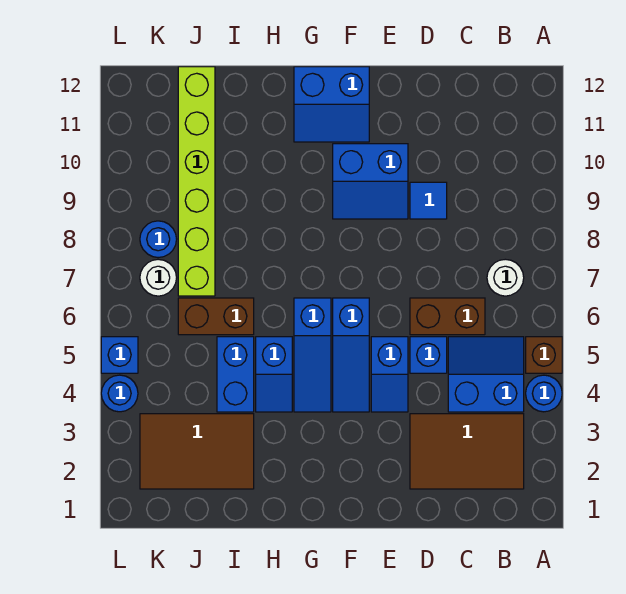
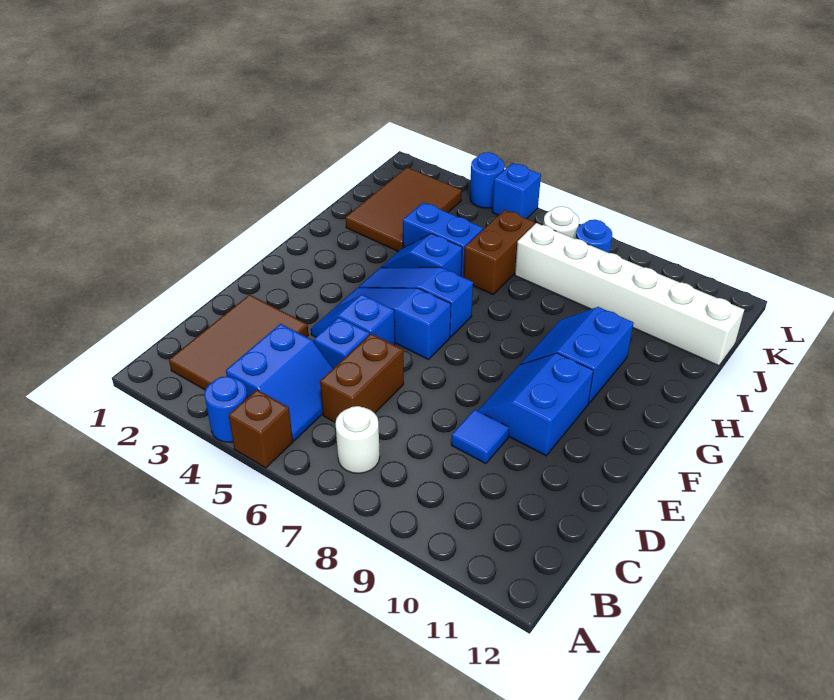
blue 2x2 slope [294,67,369,142] -> blue 2x2 slope moved to [520,307,633,404]
lime 1x6 brick [178,67,215,296] -> white 1x6 brick [515,223,744,366]

